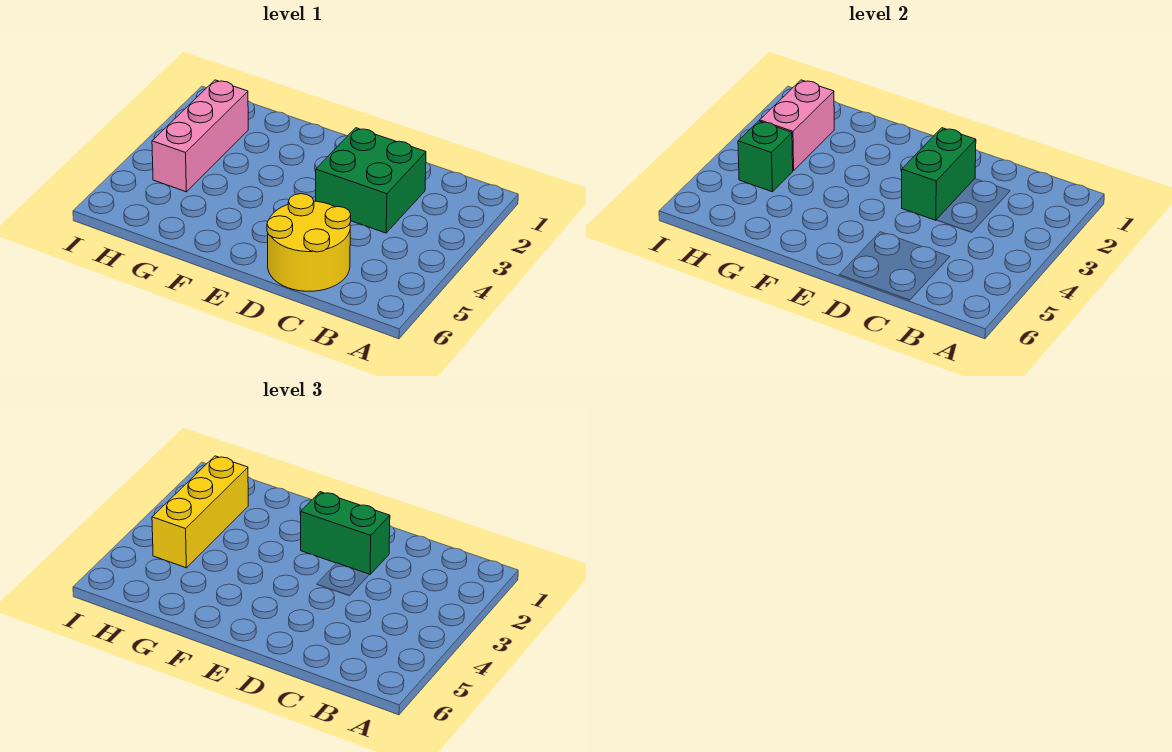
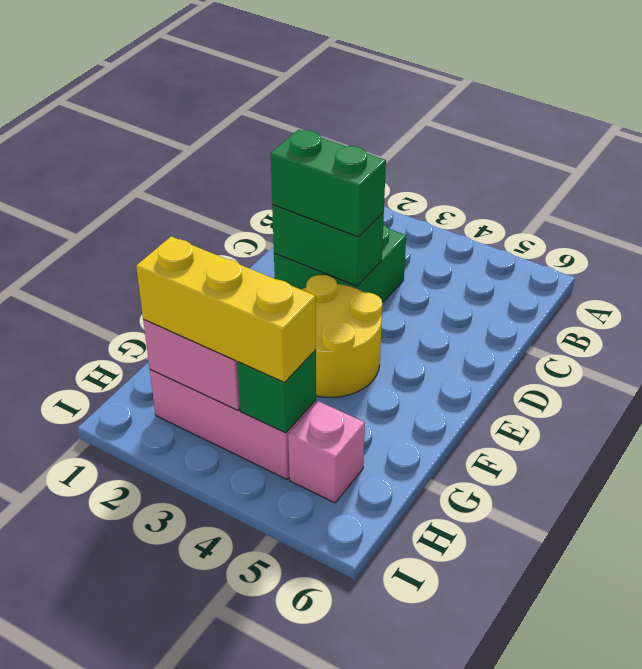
yellow 2x2 round brick [267,194,351,291] -> yellow 2x2 round brick moved to [302,275,383,397]
green 1x2 brick [301,492,390,575] -> green 1x2 brick turned to [271,130,386,237]
none -> pink 1x1 brick [288,401,365,503]

